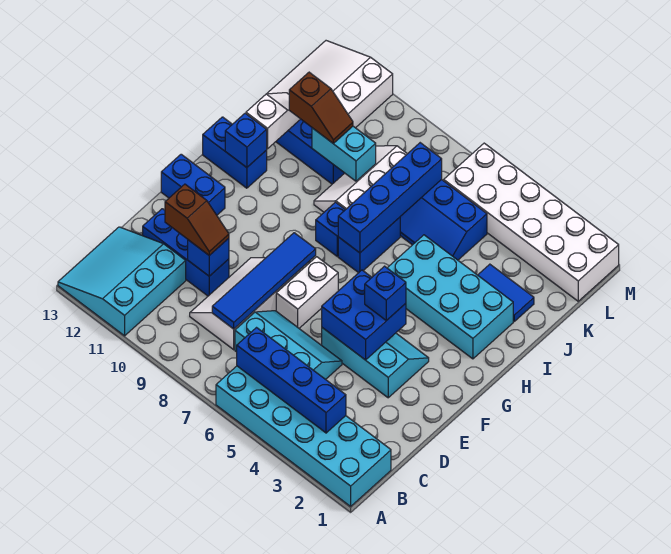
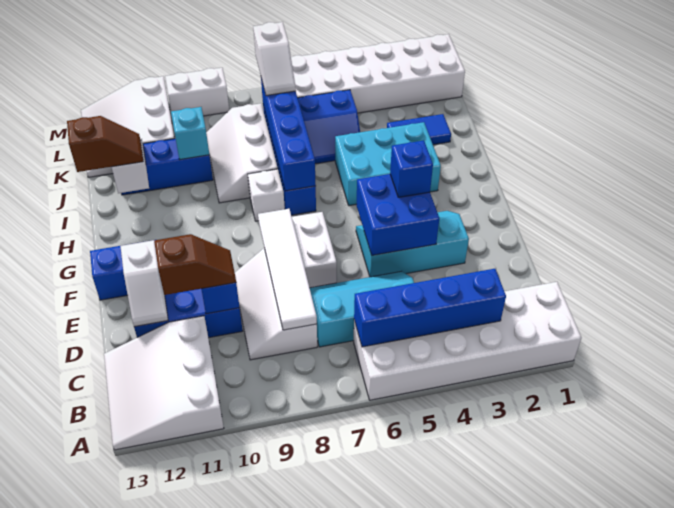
cyan 2x6 brick [216,366,391,506] -> white 2x6 brick [354,282,581,400]
cyan 3x3 slope [58,227,186,336] -> white 3x3 slope [104,316,224,450]
blue 1x4 tile [212,233,316,329] -> white 1x4 tile [258,209,317,330]
none -> white 1x2 slope [121,240,168,327]
cyan 2x4 brick [388,235,513,359] -> cyan 2x3 brick [335,122,441,206]
blue 1x1 brick [316,202,345,256] -> white 1x1 brick [248,169,285,221]
blue 1x2 brick [203,117,267,188] -> none
blue 1x1 brick [225,113,267,167] -> none
cyan 1x2 brick [312,126,376,181] -> cyan 1x1 brick [171,107,210,160]
brown 1x2 slope [289,72,353,143] -> brown 1x2 slope moved to [67,116,143,172]
none -> white 1x2 slope [253,22,296,96]
none -> white 1x2 brick [165,68,229,116]

